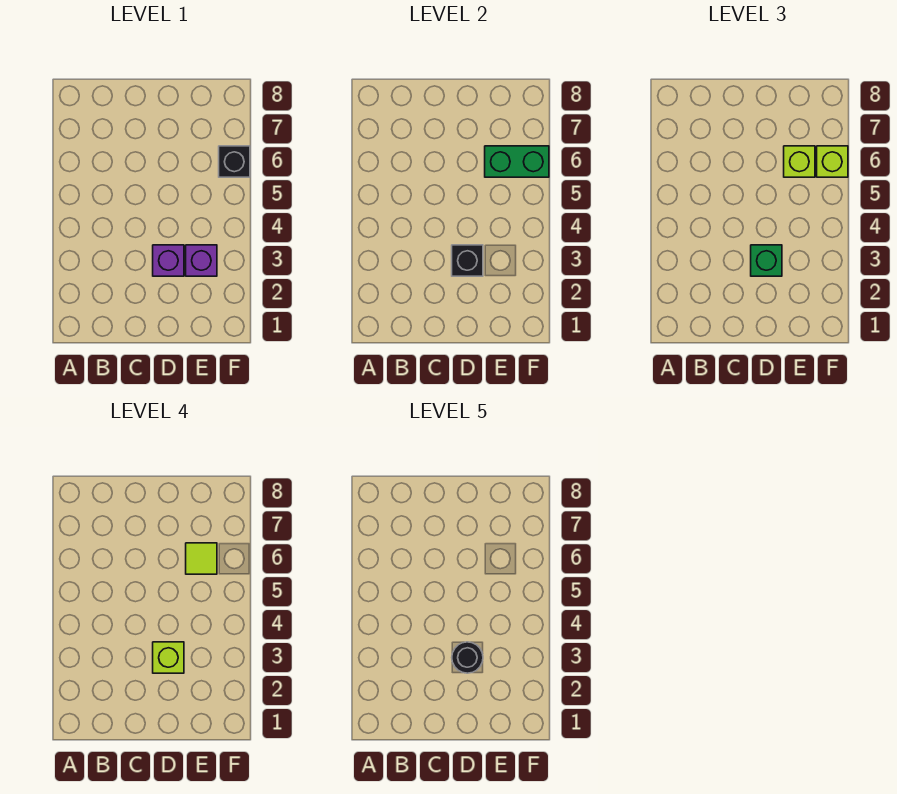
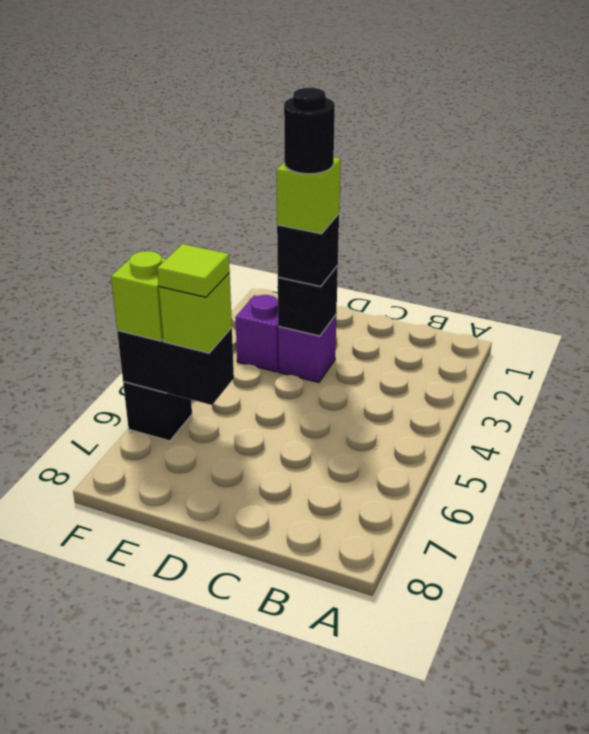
green 1x1 brick [751,245,782,276] -> black 1x1 brick [277,214,339,286]
green 1x2 brick [485,146,549,177] -> black 1x2 brick [117,328,234,405]

